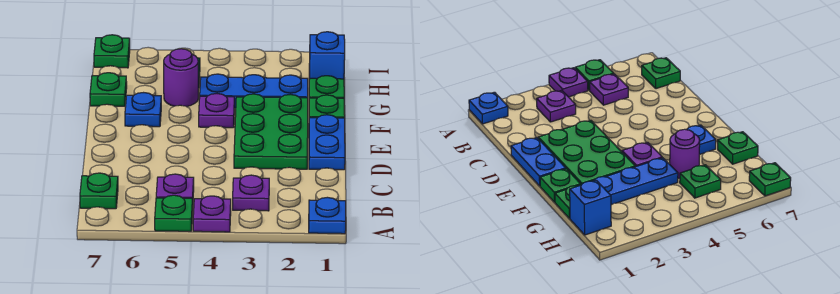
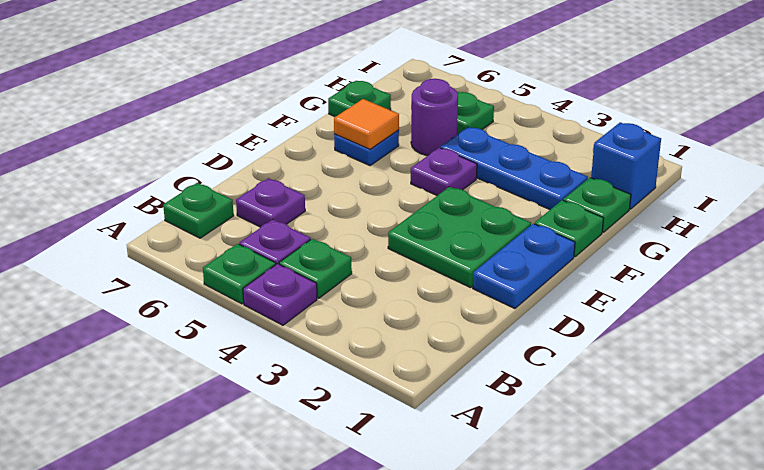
blue 1x1 plate [309,197,346,234] -> none
purple 1x1 plate [233,175,269,211] -> purple 1x1 plate moved to [236,178,305,227]
green 2x3 plate [234,94,308,169] -> green 2x2 plate [388,187,531,288]
none -> orange 1x1 tile [334,99,399,149]
green 1x1 plate [94,35,130,68] -> green 1x1 plate moved to [279,239,352,298]

